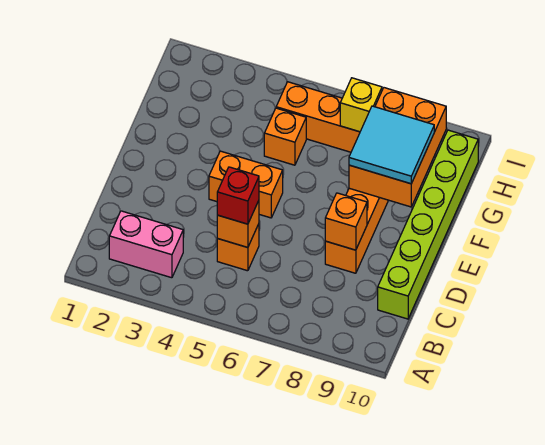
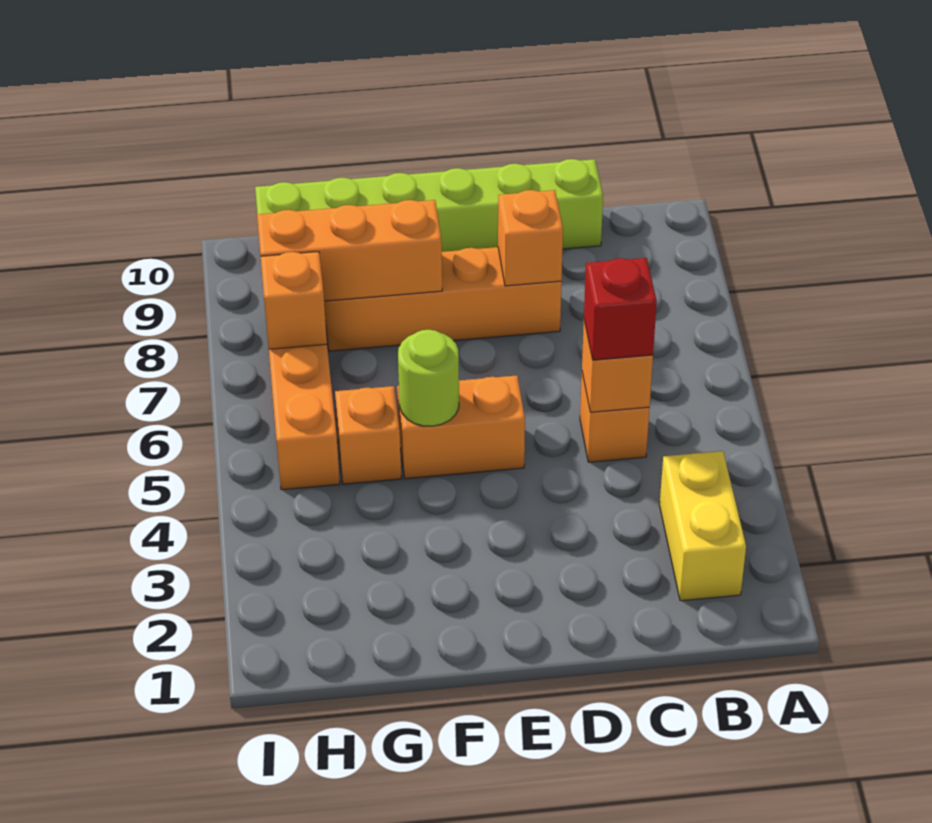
pink 1x2 brick [109,211,183,278] -> yellow 1x2 brick [660,451,746,601]
orange 1x2 brick [209,151,283,218] -> orange 1x2 brick turned to [397,375,525,479]
none -> lime 1x1 round brick [398,330,459,426]
orange 2x3 brick [349,88,446,207] -> orange 1x3 brick [257,200,442,301]
cyan 2x2 tile [349,106,434,184] -> none
yellow 1x1 brick [340,78,382,132] -> orange 1x1 brick [261,252,327,349]

